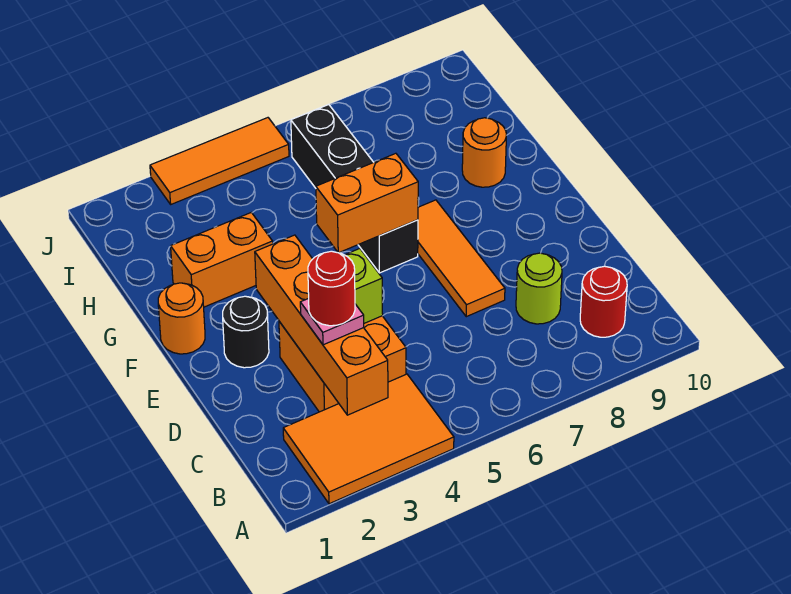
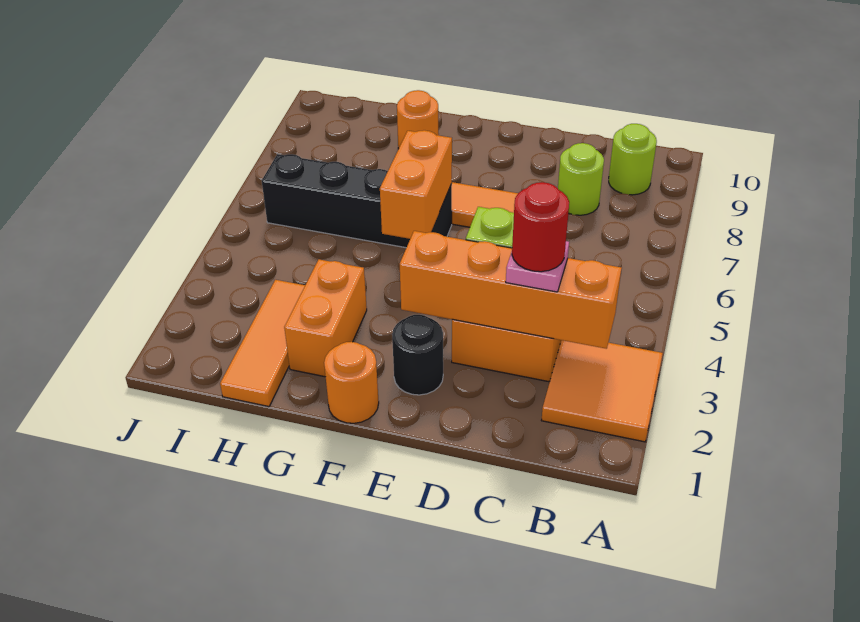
orange 2x3 tile [283,374,454,504] -> orange 2x2 tile [541,340,663,442]
red 1x1 round brick [580,266,627,337] -> lime 1x1 round brick [609,124,657,195]
orange 1x3 tile [150,118,289,204] -> orange 1x3 tile moved to [220,280,305,407]

